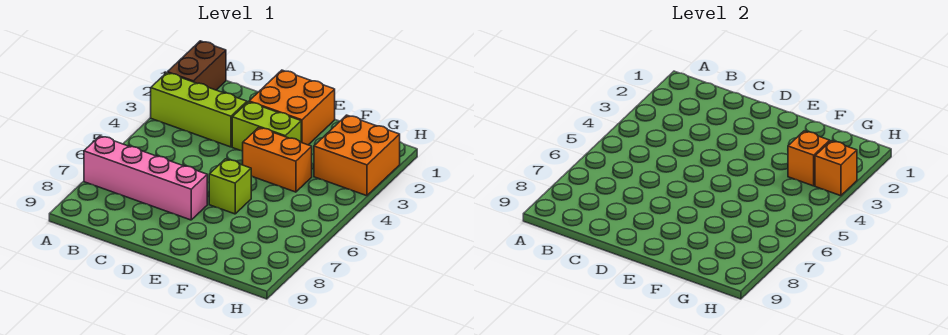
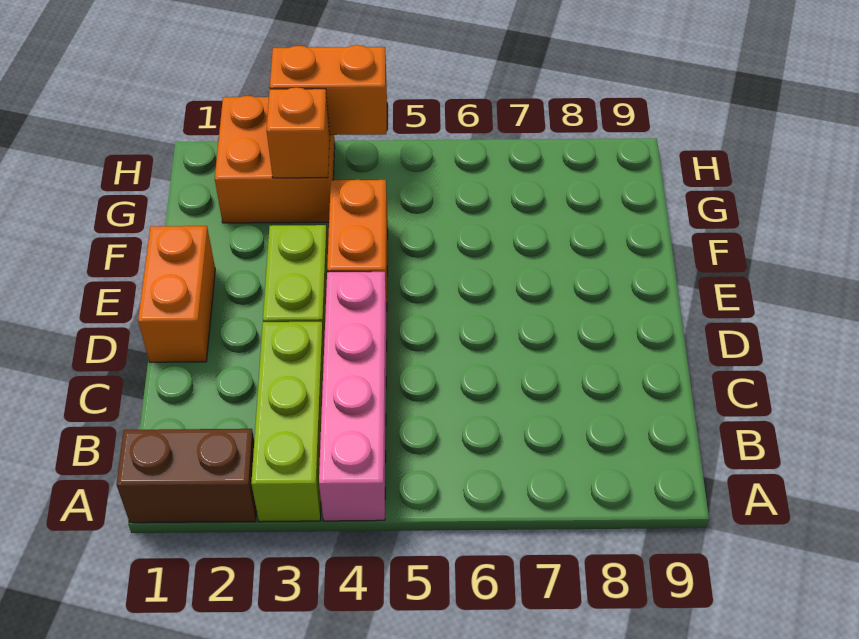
pink 1x4 brick [84,136,207,220] -> pink 1x4 brick moved to [319,272,387,521]
orange 2x2 brick [249,70,335,145] -> orange 1x2 brick [138,226,215,362]
lime 1x1 brick [209,159,251,214] -> none
orange 1x1 brick [815,141,857,196] -> orange 1x2 brick [270,45,387,135]

